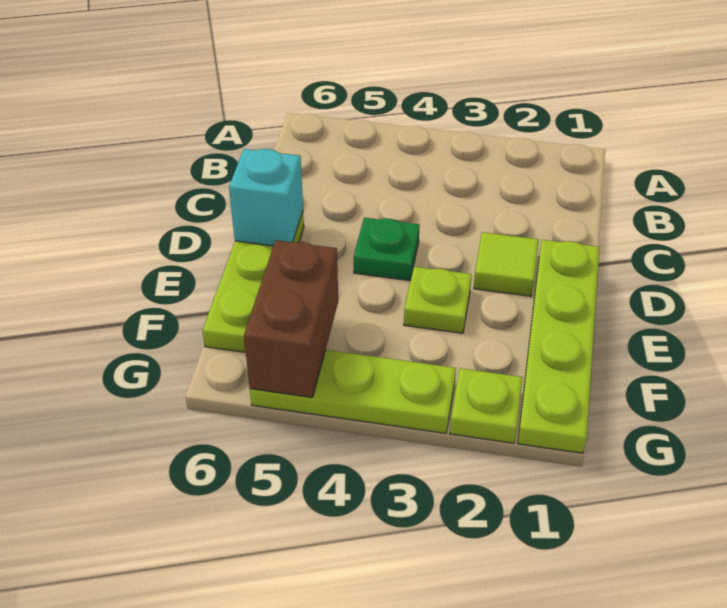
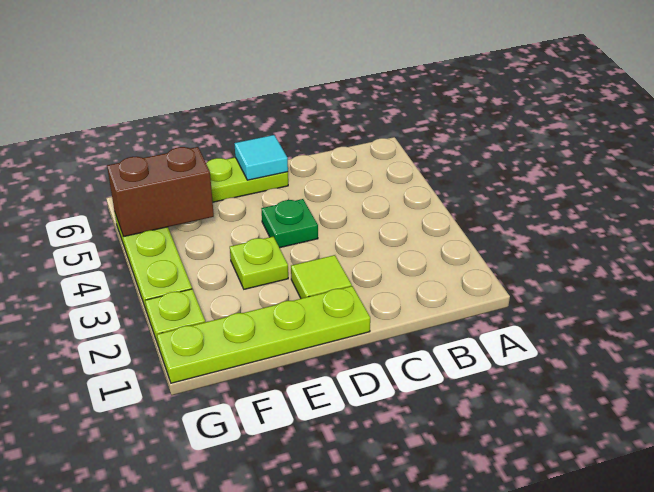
cyan 1x1 brick [229,149,303,246] -> cyan 1x1 tile [234,135,288,180]

